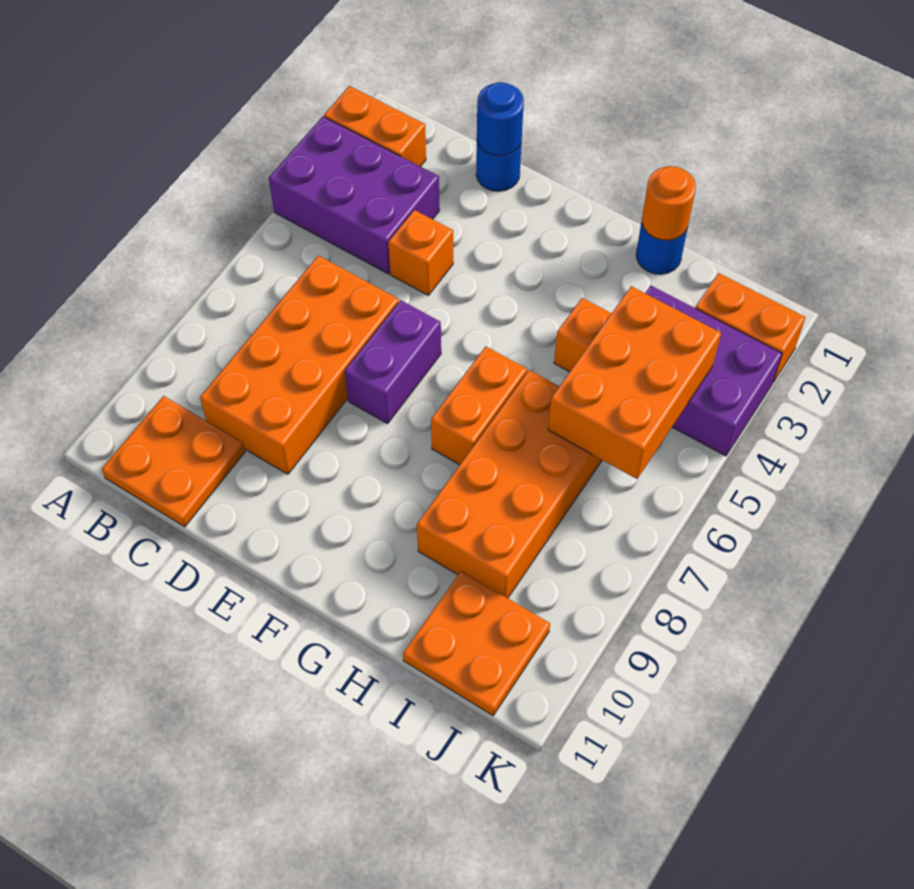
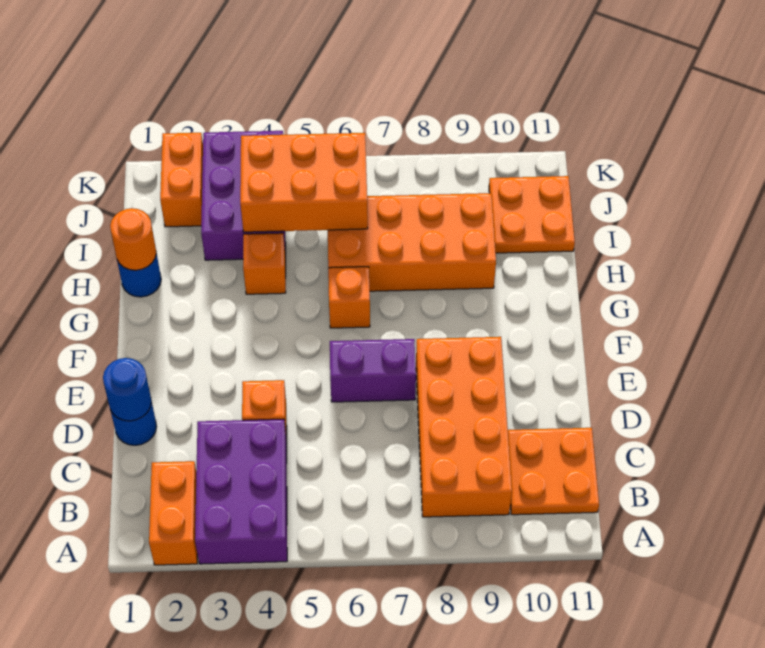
orange 2x4 brick [200,255,399,474] -> orange 2x4 brick turned to [416,337,512,517]
orange 1x2 brick [431,347,527,465] -> orange 1x1 brick [328,267,370,328]

